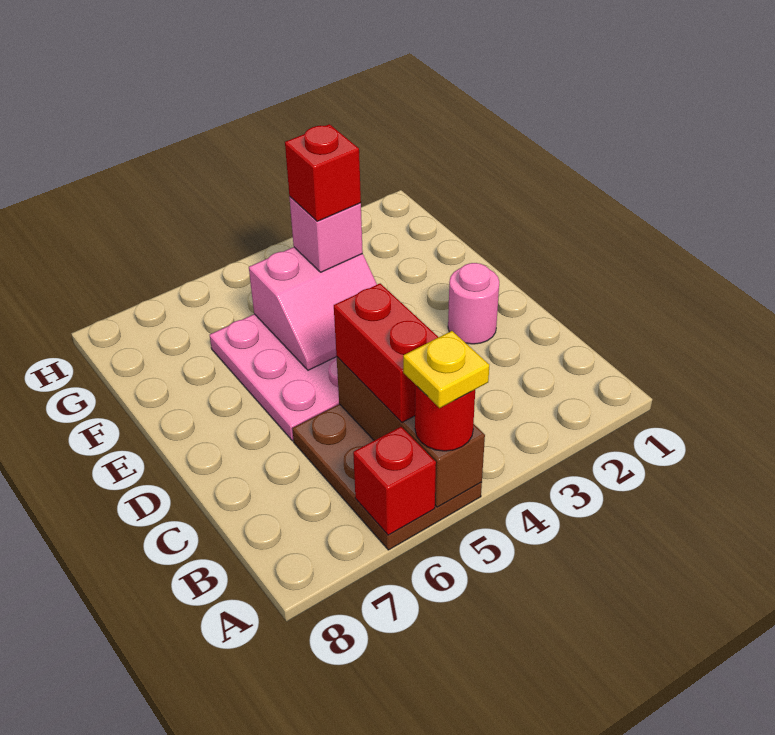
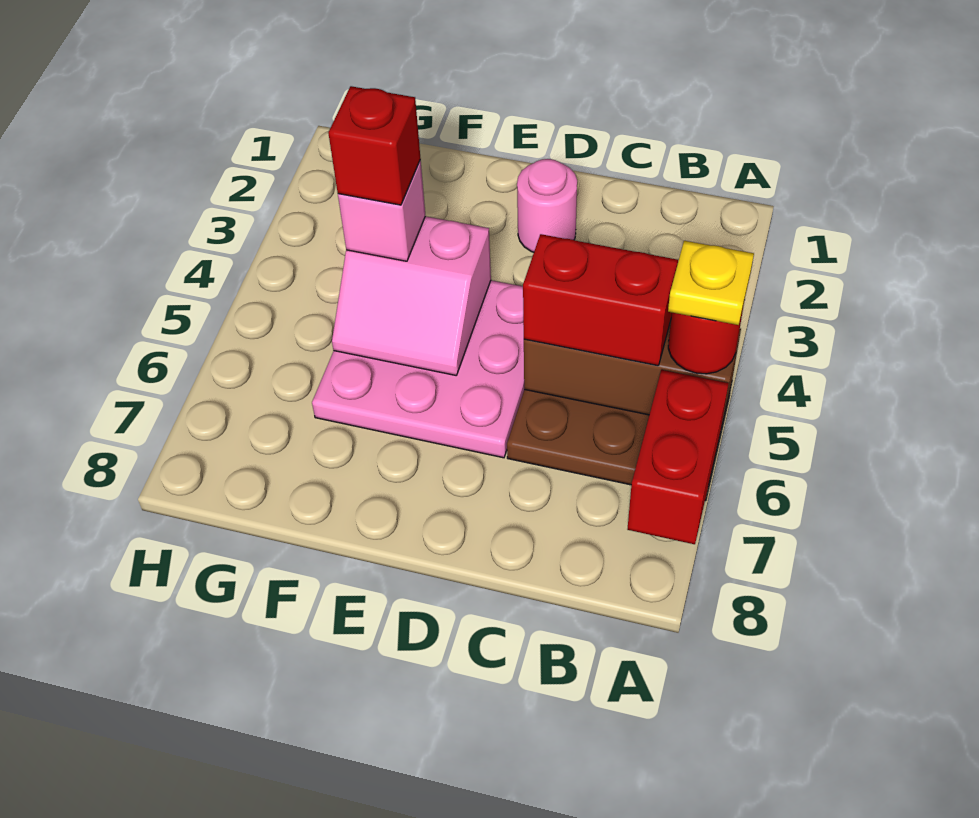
red 1x1 brick [353,427,436,535] -> red 1x2 brick [627,370,729,544]
pink 2x2 slope [249,247,377,370] -> pink 2x2 slope turned to [332,216,491,375]

